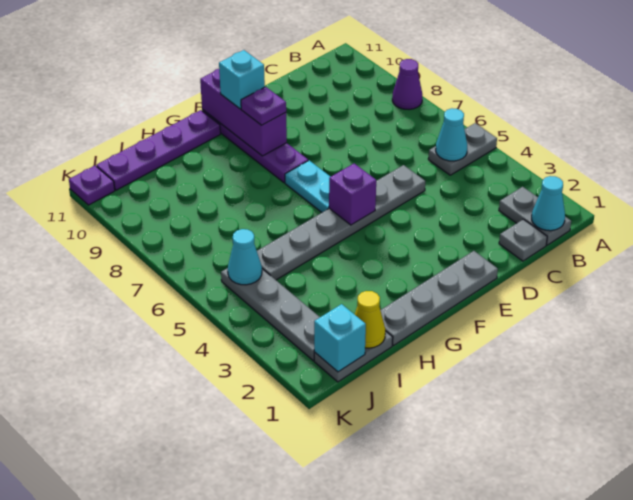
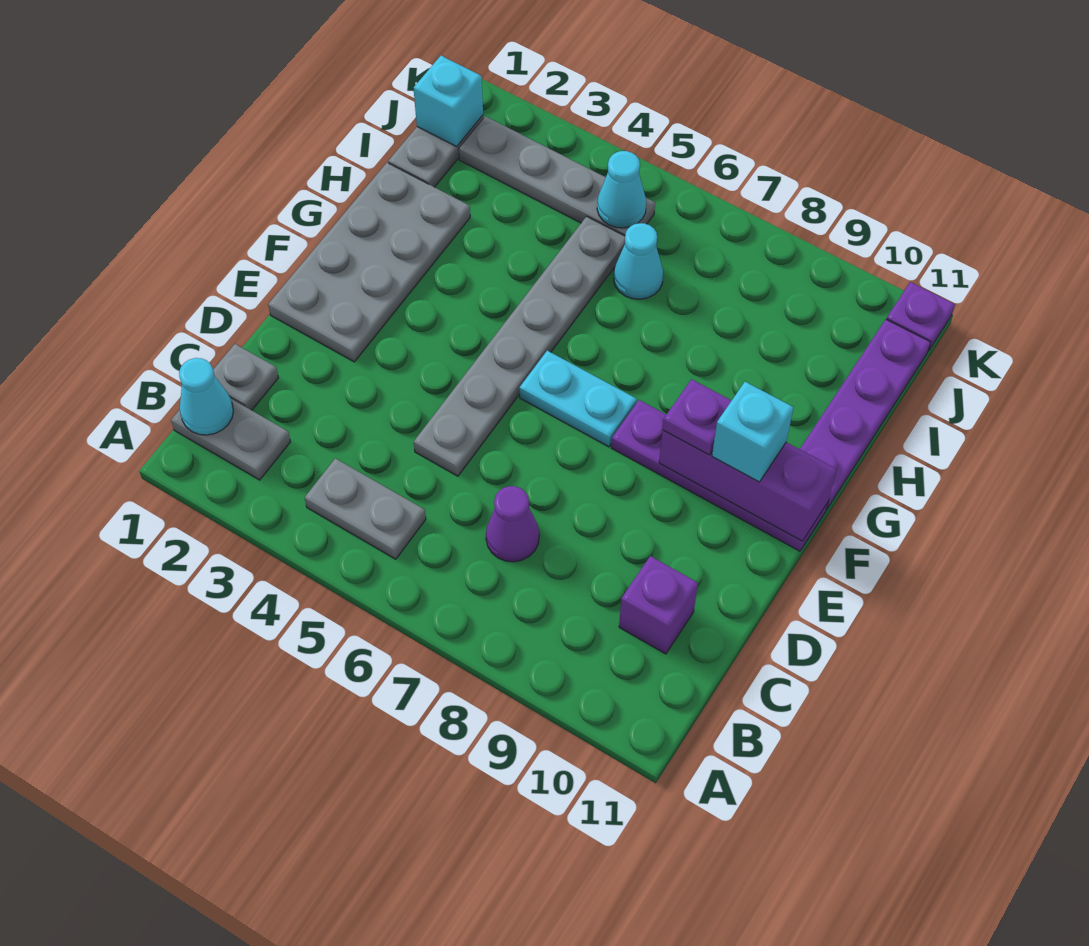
grey 1x2 plate [428,123,497,175] -> grey 1x2 plate turned to [305,458,426,559]
purple 1x1 cone [392,59,422,109] -> purple 1x1 cone moved to [486,486,539,562]
cyan 1x1 cone [436,108,467,161] -> cyan 1x1 cone moved to [614,223,663,299]
grey 1x4 plate [380,251,498,346] -> grey 2x4 plate [268,163,470,362]
purple 1x1 brick [329,164,376,225] -> purple 1x1 brick moved to [619,556,698,654]
yellow 1x1 cone [355,291,385,348] -> none

